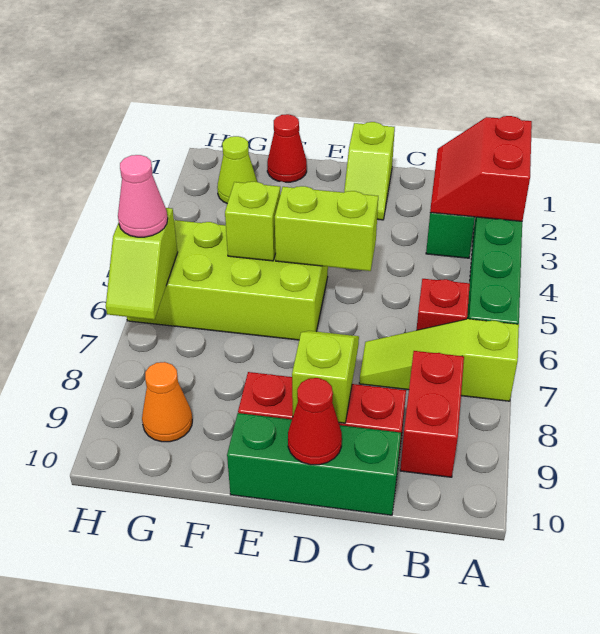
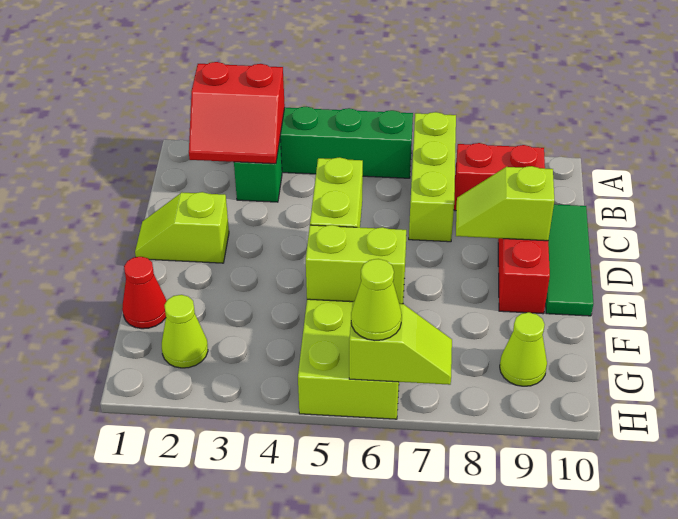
lime 1x3 slope [359,319,519,401] -> lime 1x3 brick [409,112,456,242]
red 1x1 brick [417,279,470,330] -> none
green 1x3 brick [227,413,401,515] -> green 1x3 tile [546,204,593,316]
lime 1x2 slope [344,122,395,220] -> lime 1x2 slope turned to [135,192,229,263]
red 1x1 cone [288,378,342,465] -> none
lime 1x1 brick [225,182,280,261] -> lime 1x2 brick [306,225,406,304]
orange 1x1 cone [142,362,192,442] -> lime 1x1 cone [500,312,547,386]
pink 1x1 cone [118,155,168,237] -> lime 1x1 cone [351,259,402,340]

